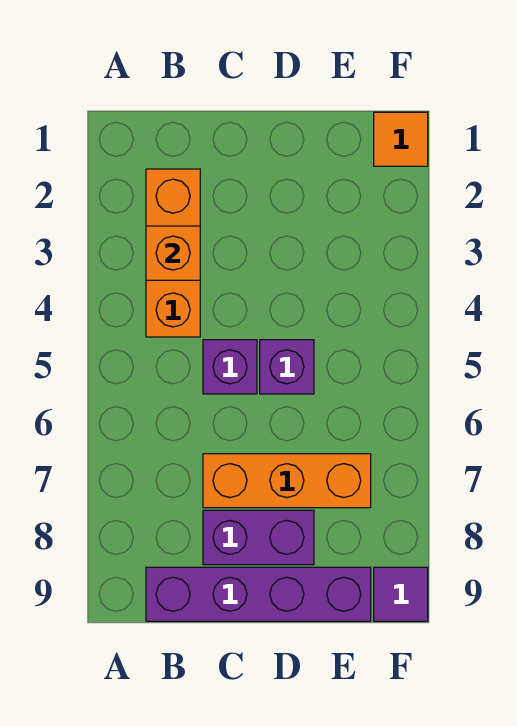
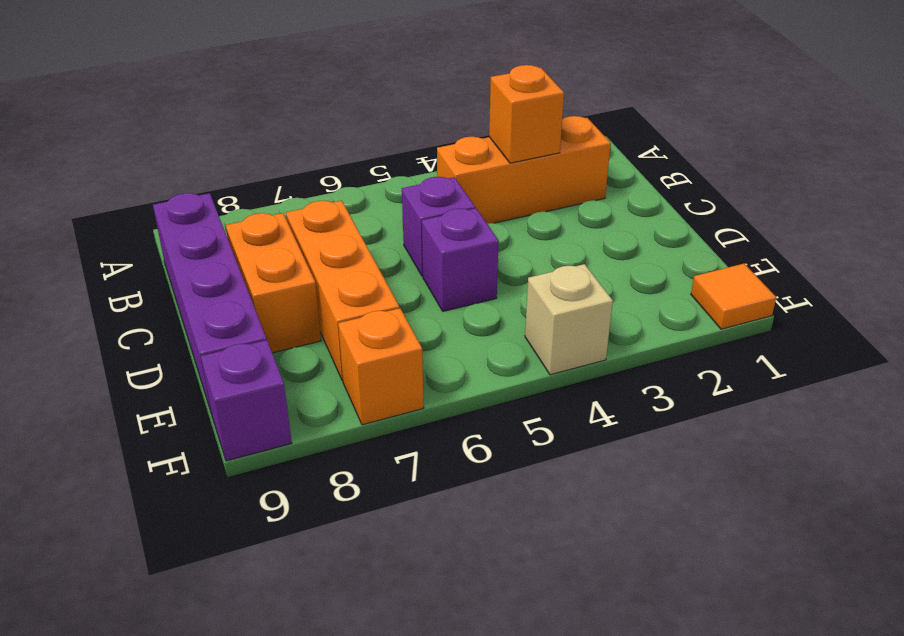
purple 1x2 brick [203,510,314,565] -> orange 1x2 brick [226,213,321,353]
none -> tan 1x1 brick [525,264,613,375]
none -> orange 1x1 brick [338,308,424,425]
purple 1x1 tile [374,567,428,621] -> purple 1x1 brick [201,340,292,461]

